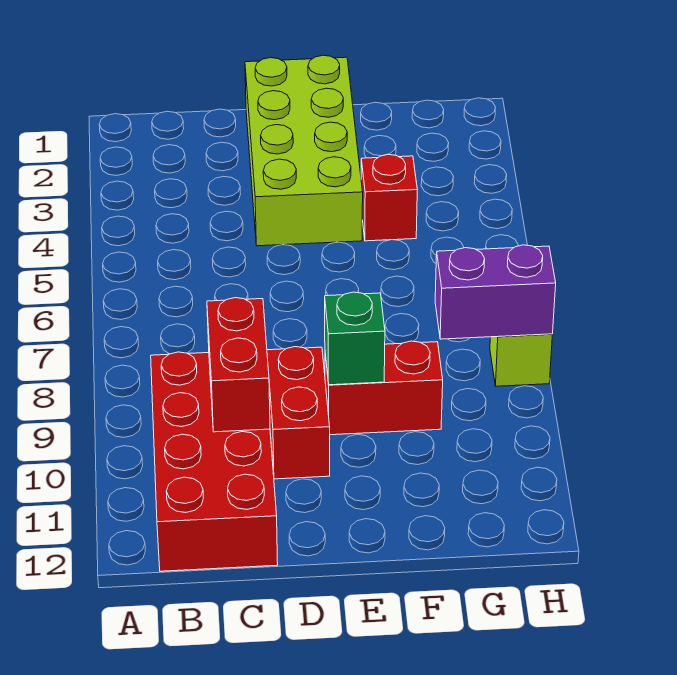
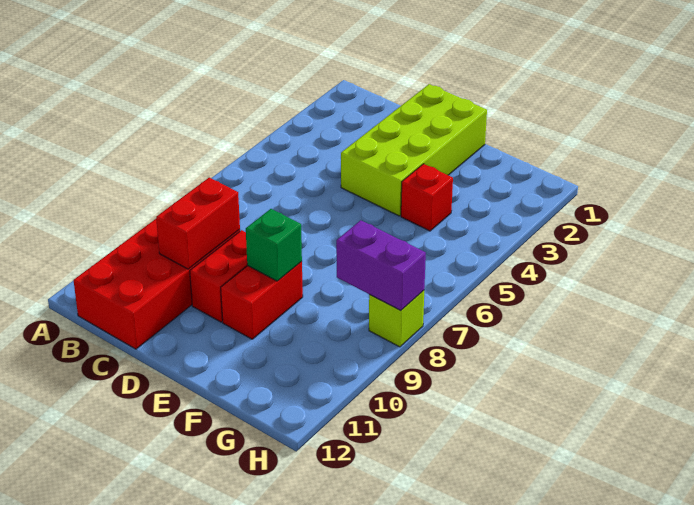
red 1x2 brick [325,341,443,435] -> red 1x2 brick turned to [221,261,303,339]

